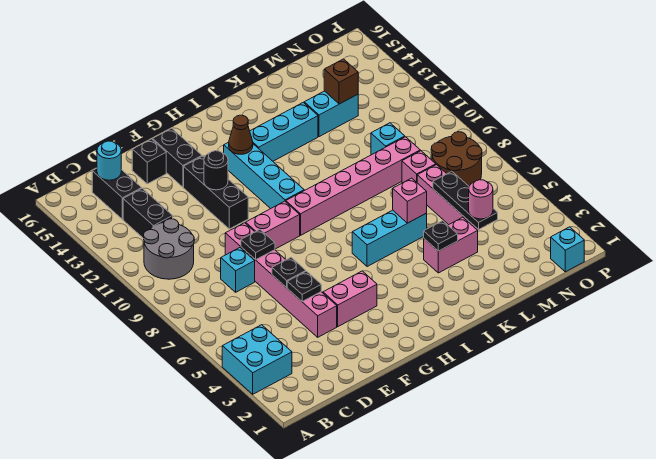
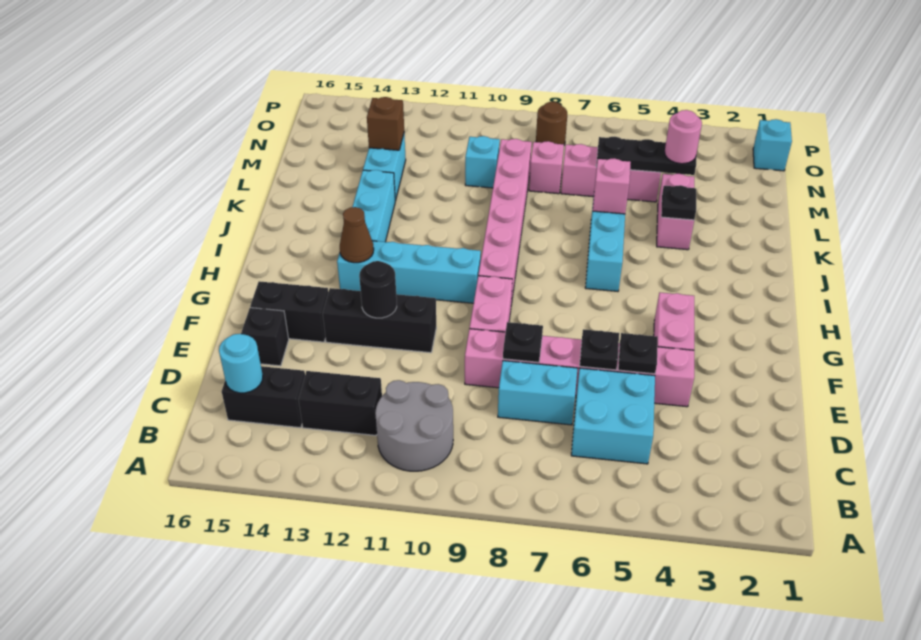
cyan 2x2 brick [222,325,292,394] -> cyan 2x2 brick moved to [571,368,655,464]
cyan 1x1 brick [221,248,255,292] -> cyan 1x2 brick [498,361,577,425]
brown 2x2 round brick [431,132,482,186] -> brown 1x1 round brick [536,102,567,145]

